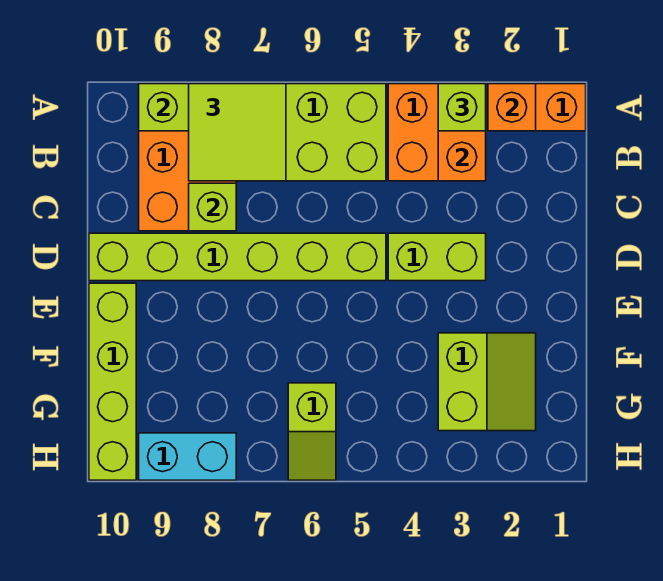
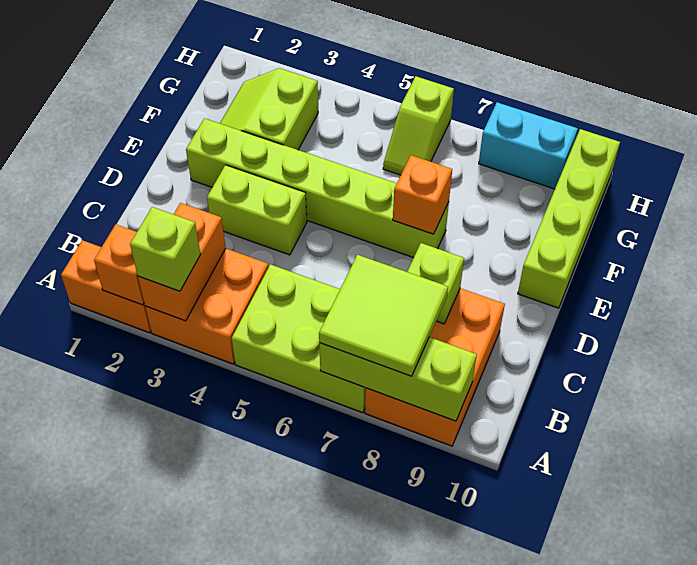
lime 1x6 brick [89,233,386,281] -> lime 1x6 brick moved to [186,118,449,258]
none -> orange 1x1 brick [393,155,452,234]
lime 1x2 slope [288,383,336,480] -> lime 1x2 slope turned to [383,76,454,175]

